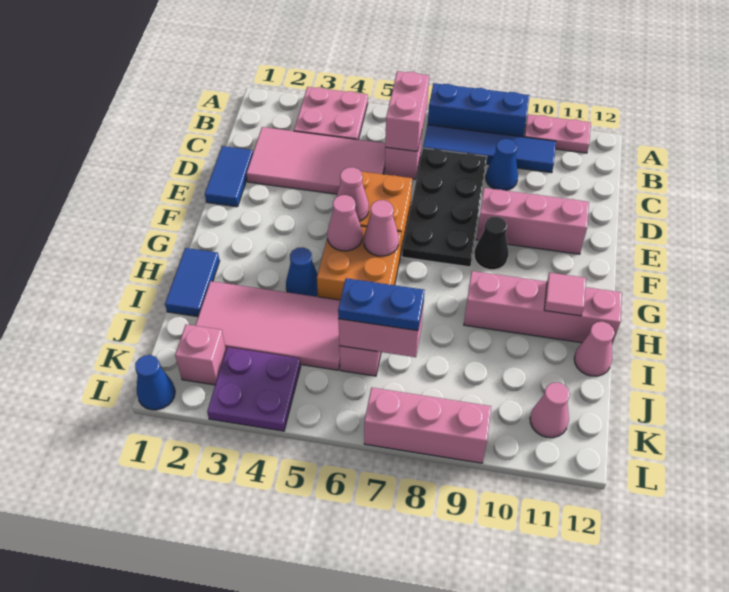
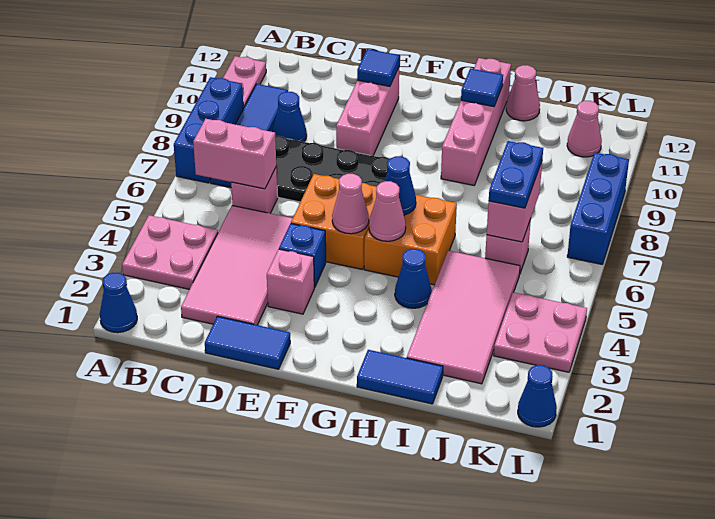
none -> blue 1x1 cone [100,273,137,333]
none -> blue 1x1 brick [279,224,326,288]
none -> blue 1x1 tile [357,49,400,86]
black 1x1 cone [474,217,508,270] -> none
pink 1x1 cone [364,200,399,256] -> blue 1x1 cone [385,156,416,215]
pink 1x1 tile [544,273,586,316] -> blue 1x1 tile [461,69,503,107]
pink 1x1 brick [175,324,226,385] -> pink 1x1 brick moved to [267,249,314,314]
purple 2x2 plate [207,347,301,431] -> pink 2x2 plate [494,292,587,372]
pink 1x3 brick [364,388,491,463] -> blue 1x3 brick [567,153,629,264]

